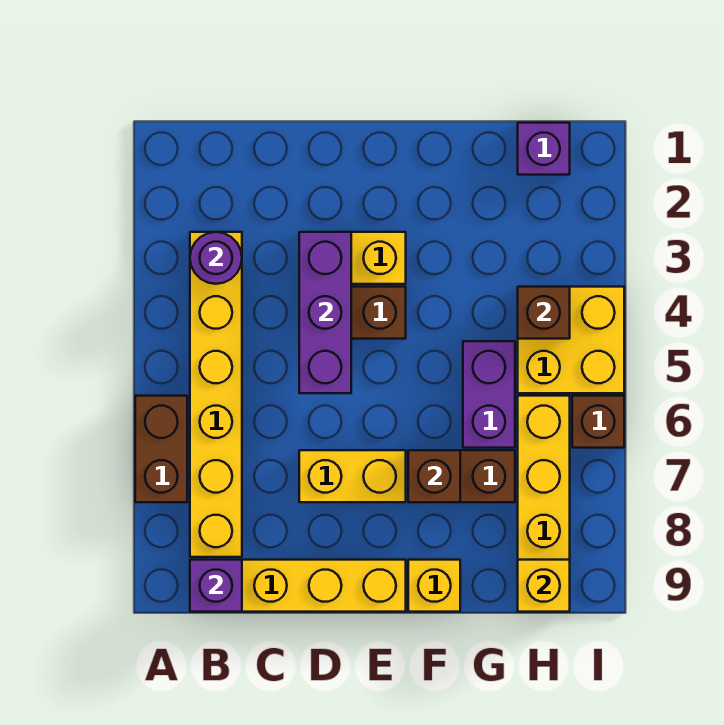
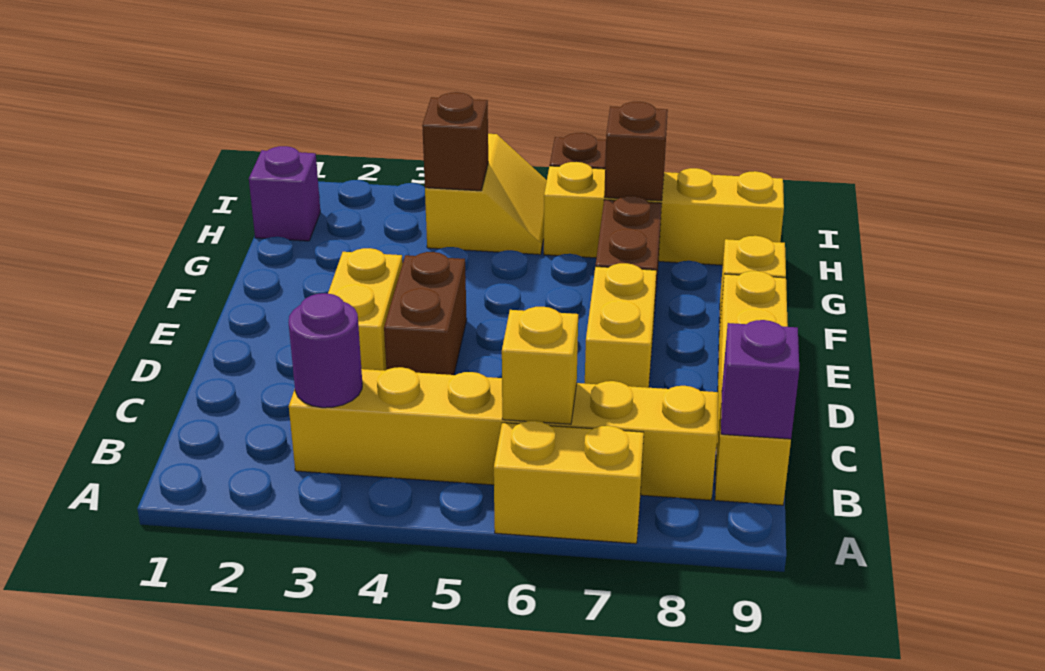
brown 1x2 brick [135,396,187,502] -> yellow 1x2 brick [494,421,644,544]
purple 1x3 brick [299,232,351,393] -> none
brown 1x1 brick [408,450,460,502] -> brown 1x1 brick moved to [604,102,668,201]
purple 1x2 brick [463,341,515,448] -> none
yellow 2x2 brick [518,287,624,393] -> yellow 2x2 slope [425,134,547,255]
yellow 1x1 brick [518,560,570,612] -> yellow 1x1 brick moved to [502,307,578,424]

